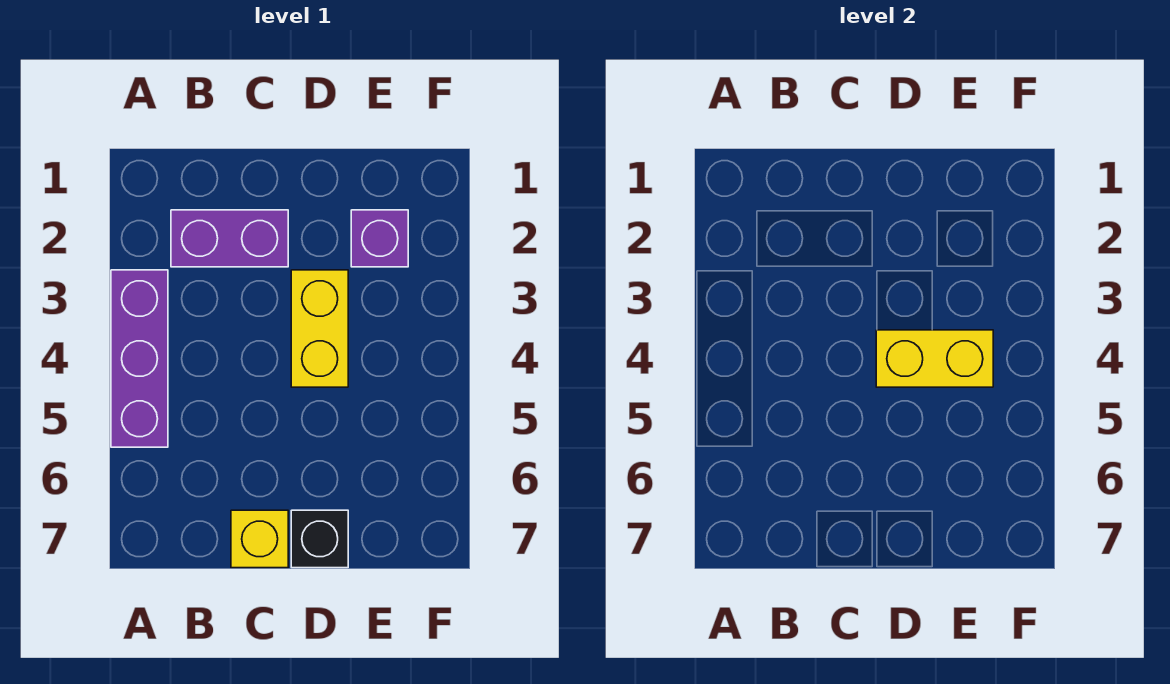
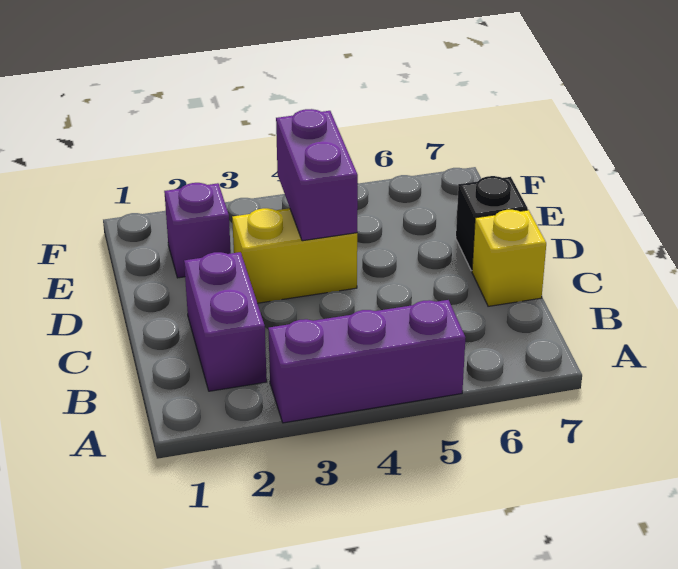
yellow 1x2 brick [876,330,993,387] -> purple 1x2 brick [276,109,358,241]

